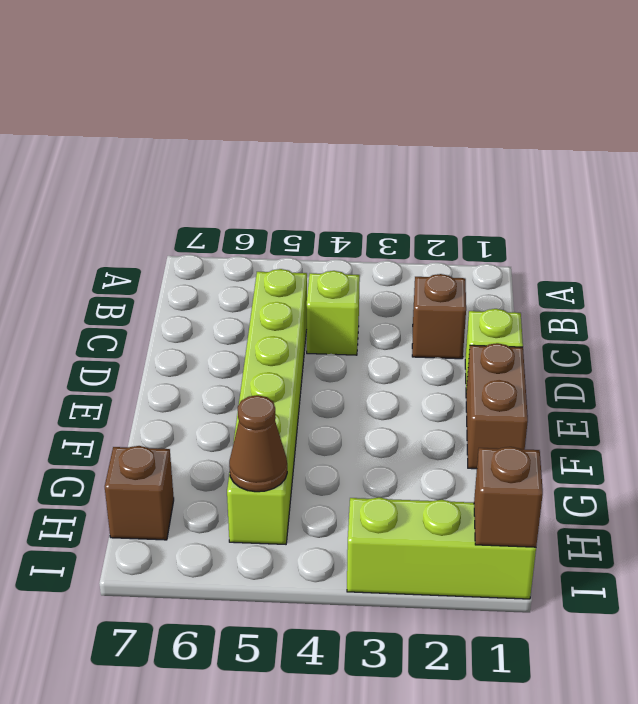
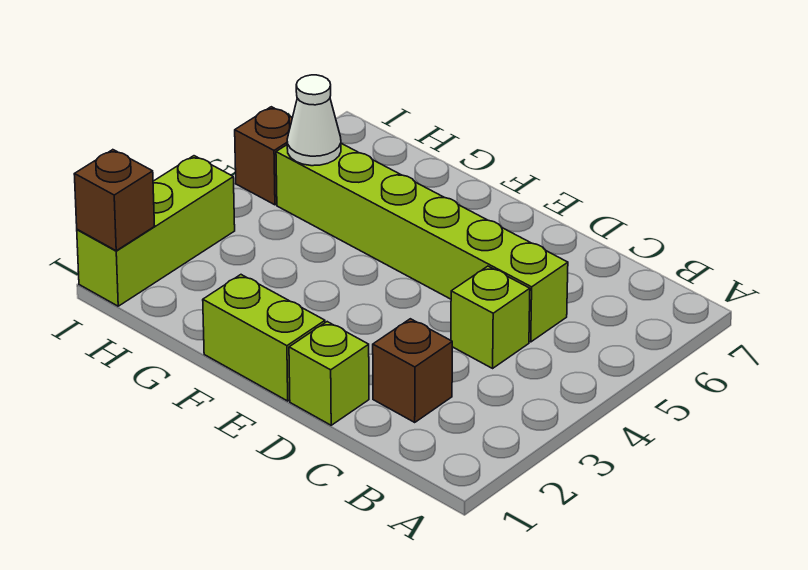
brown 1x2 brick [466,343,528,469] -> lime 1x2 brick [203,275,325,401]
brown 1x1 cone [229,395,287,492] -> white 1x1 cone [287,75,341,166]
brown 1x1 brick [105,446,174,540] -> brown 1x1 brick moved to [235,107,292,205]

